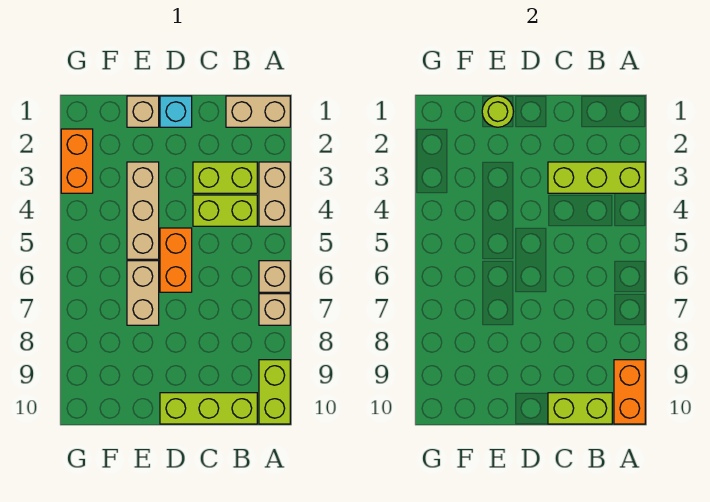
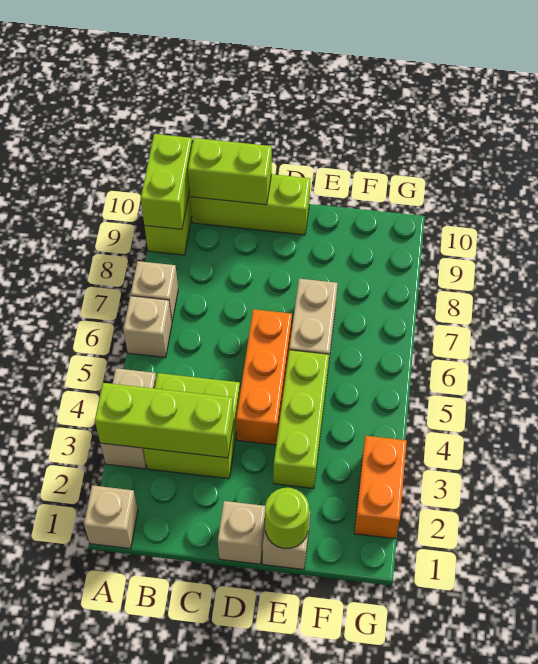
tan 1x2 brick [226,96,290,127] -> tan 1x1 brick [84,485,138,549]
orange 1x2 brick [614,360,645,424] -> lime 1x2 brick [141,134,192,229]
cyan 1x1 brick [160,96,192,127] -> tan 1x1 brick [218,501,265,564]
orange 1x2 brick [160,228,192,292] -> orange 1x3 brick [236,309,292,445]
tan 1x3 brick [127,162,159,259] -> lime 1x3 brick [274,350,329,489]

